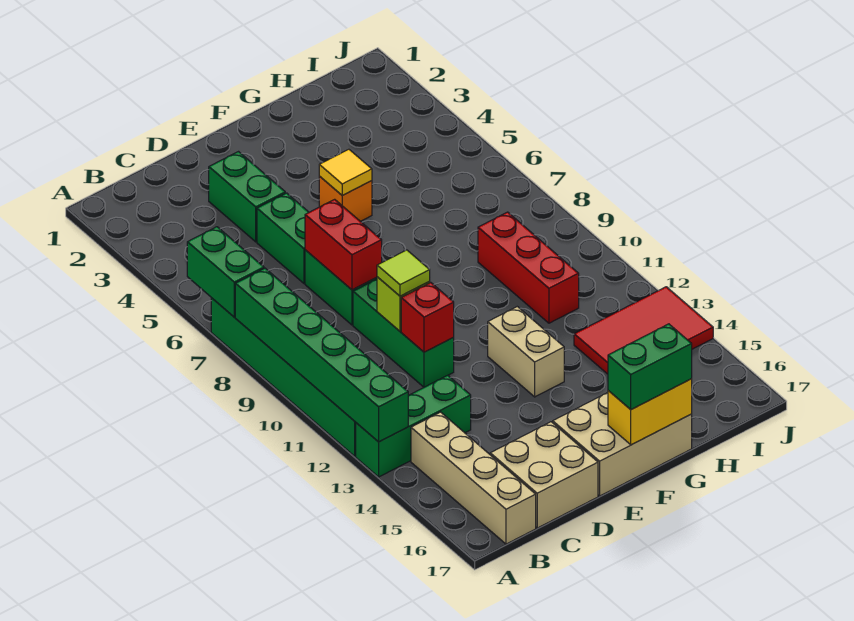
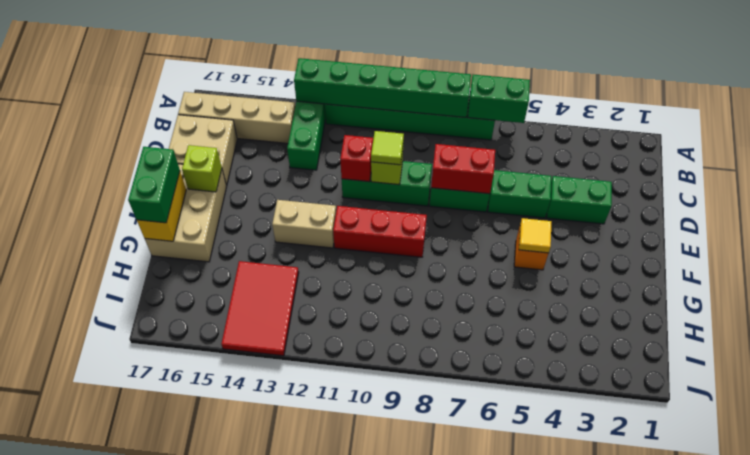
none -> lime 1x1 brick [182,145,222,192]
red 1x3 brick [478,212,579,323] -> red 1x3 brick moved to [333,206,427,257]

